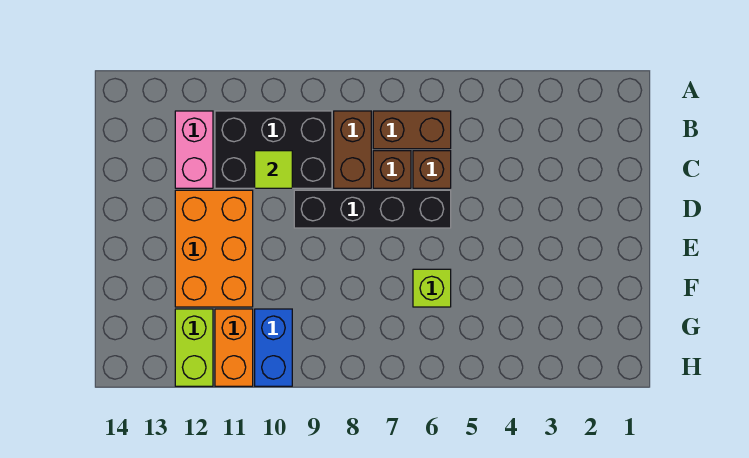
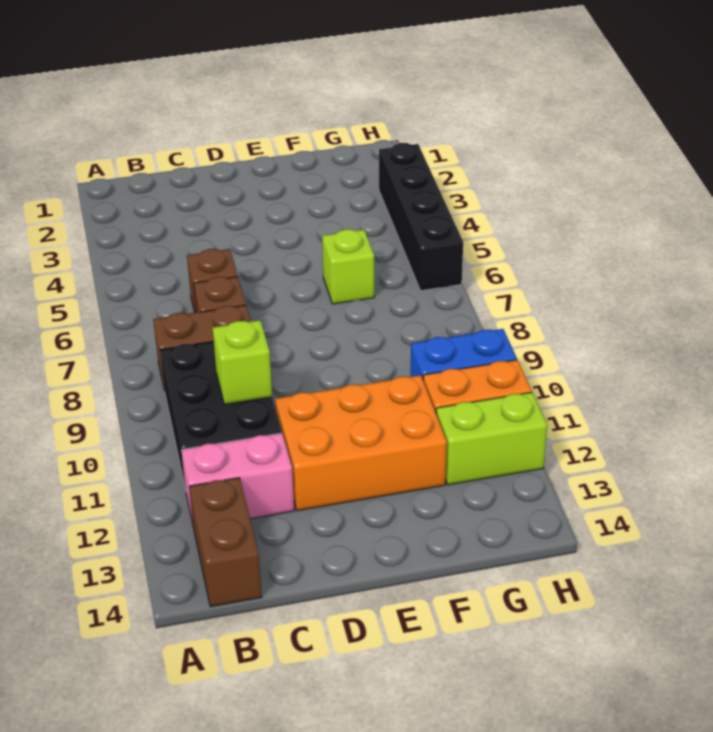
brown 1x2 brick [373,111,451,149] -> brown 1x2 brick moved to [189,478,262,607]
lime 1x1 tile [255,151,292,188] -> lime 1x1 brick [213,320,272,404]
black 1x4 brick [294,190,451,228] -> black 1x4 brick moved to [379,143,463,291]

